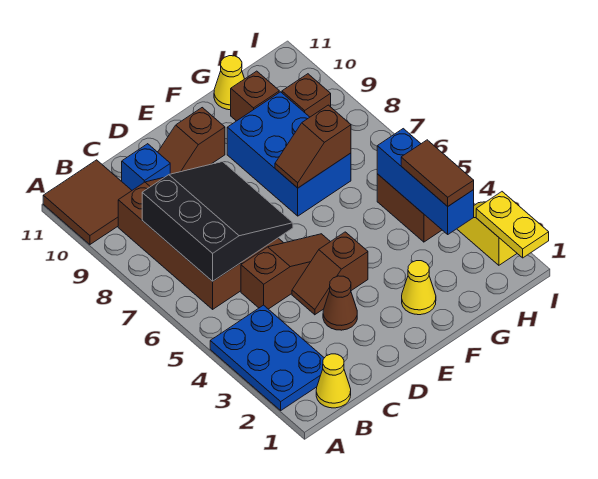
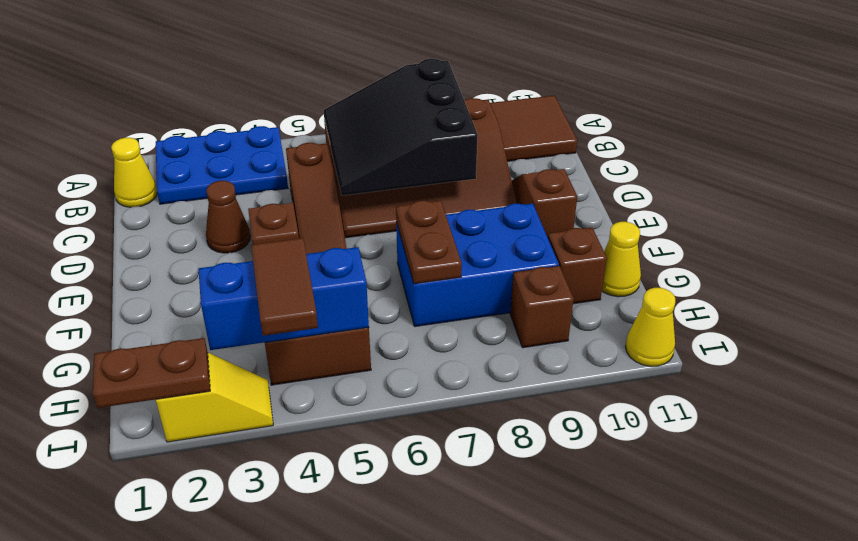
black 3x3 slope [142,162,293,281] -> black 3x3 slope turned to [324,59,478,196]
blue 1x1 brick [122,144,170,190] -> none
yellow 1x1 cone [402,261,436,315] -> yellow 1x1 cone moved to [625,288,675,366]
brown 1x2 slope [275,105,351,188] -> brown 1x2 plate [396,201,462,284]
brown 1x2 tile [401,140,474,206] -> brown 1x2 tile turned to [251,238,318,336]
yellow 1x2 plate [476,192,549,258] -> brown 1x2 plate [93,338,210,408]

